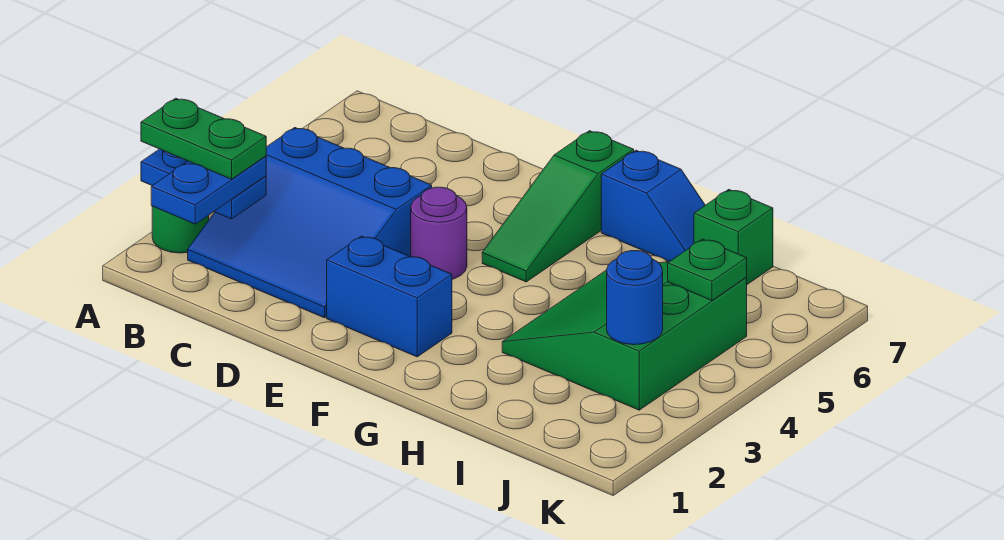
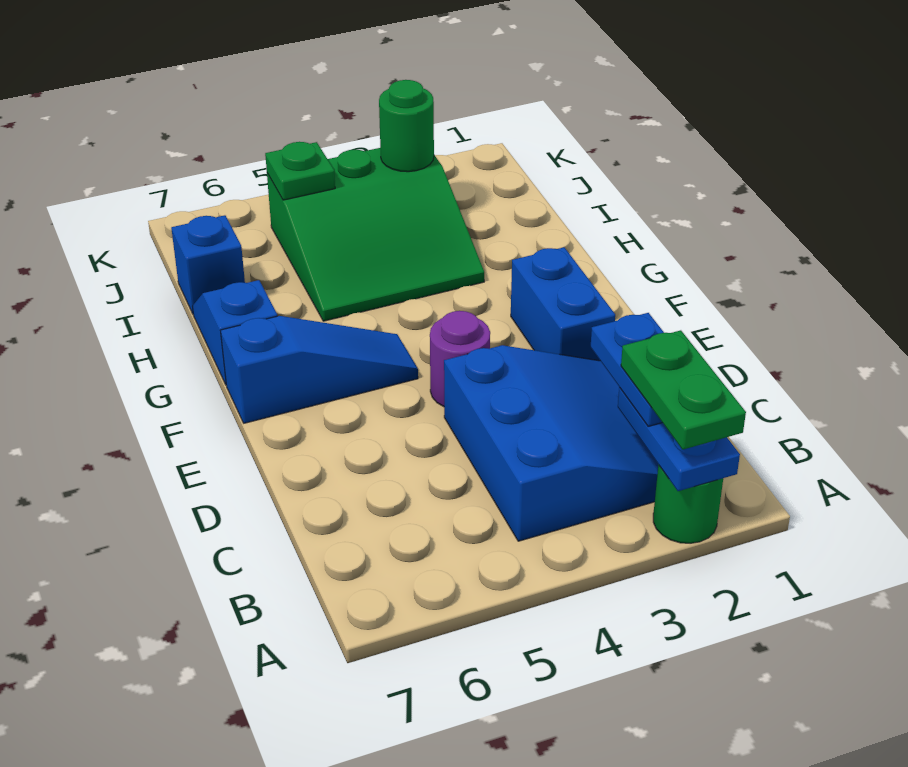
blue 1x2 plate [151,156,266,224] -> blue 1x2 plate turned to [591,313,664,426]
green 1x3 slope [482,131,634,282] -> blue 1x3 slope [221,316,418,423]
green 1x1 brick [694,189,773,284] -> blue 1x1 brick [171,215,245,313]
blue 1x1 round brick [607,251,663,345] -> green 1x1 round brick [379,80,434,172]

